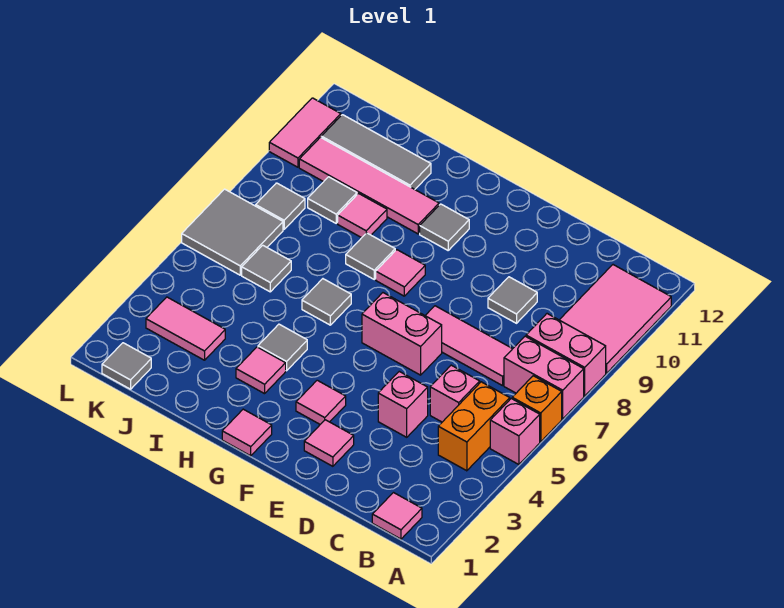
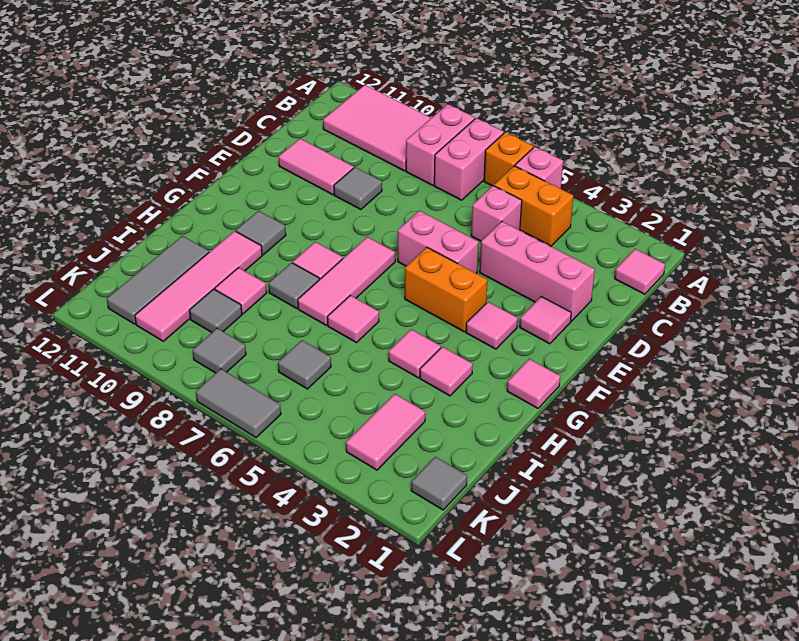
pink 1x3 tile [425,306,512,386] -> pink 1x3 tile moved to [298,237,395,325]
pink 1x1 brick [378,371,428,437] -> pink 1x3 brick [480,222,595,321]
pink 1x2 brick [362,293,442,375] -> pink 1x2 brick turned to [398,211,478,274]
none -> orange 1x2 brick [405,247,487,332]
grey 1x1 tile [258,324,307,371] -> pink 1x1 tile [389,329,441,378]
grey 1x1 tile [302,279,351,325] -> pink 1x1 tile [328,295,379,343]
grey 2x2 tile [182,189,283,275] -> grey 1x2 tile [196,369,281,438]
pink 1x2 tile [269,98,341,167] -> pink 1x2 tile moved to [279,139,354,195]

